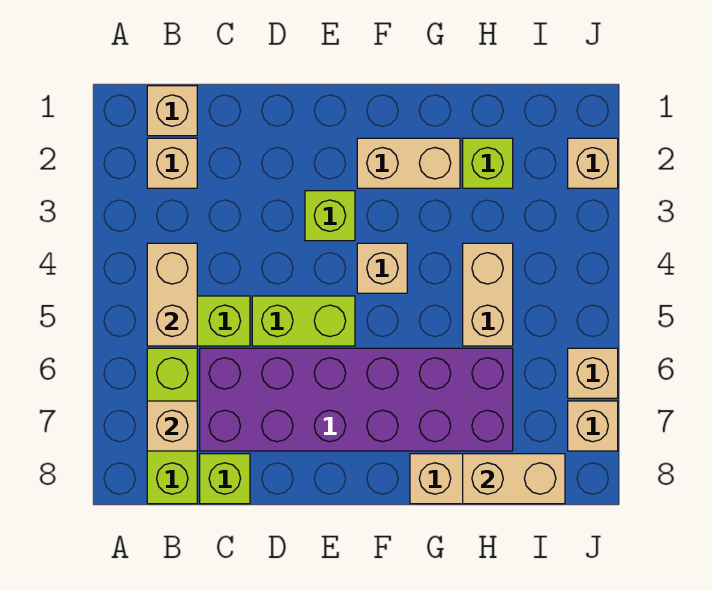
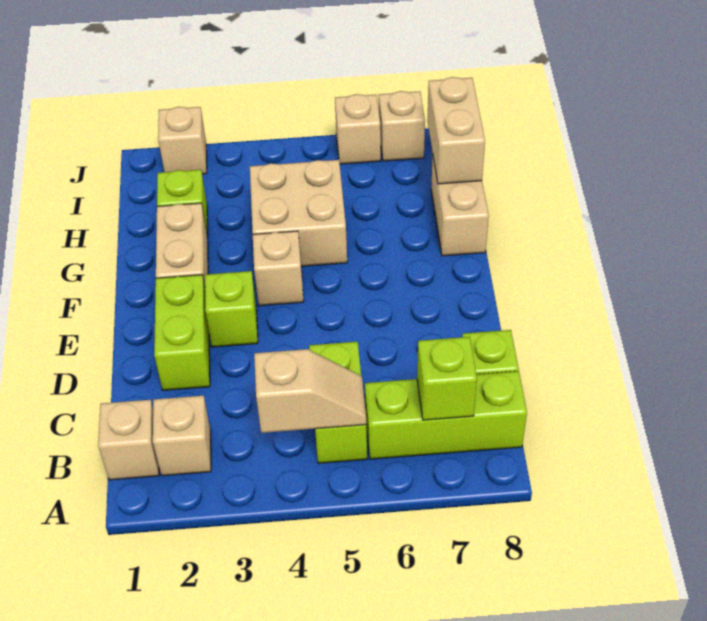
tan 1x2 brick [147,243,197,346] -> tan 1x2 slope [254,349,366,433]
tan 1x1 brick [147,401,197,451] -> lime 1x1 brick [417,337,477,420]
purple 2x6 brick [200,348,513,451] -> none
lime 1x2 brick [252,296,355,346] -> lime 1x2 brick moved to [154,275,210,390]
tan 1x2 brick [463,243,513,346] -> tan 2x2 brick [250,160,347,266]

